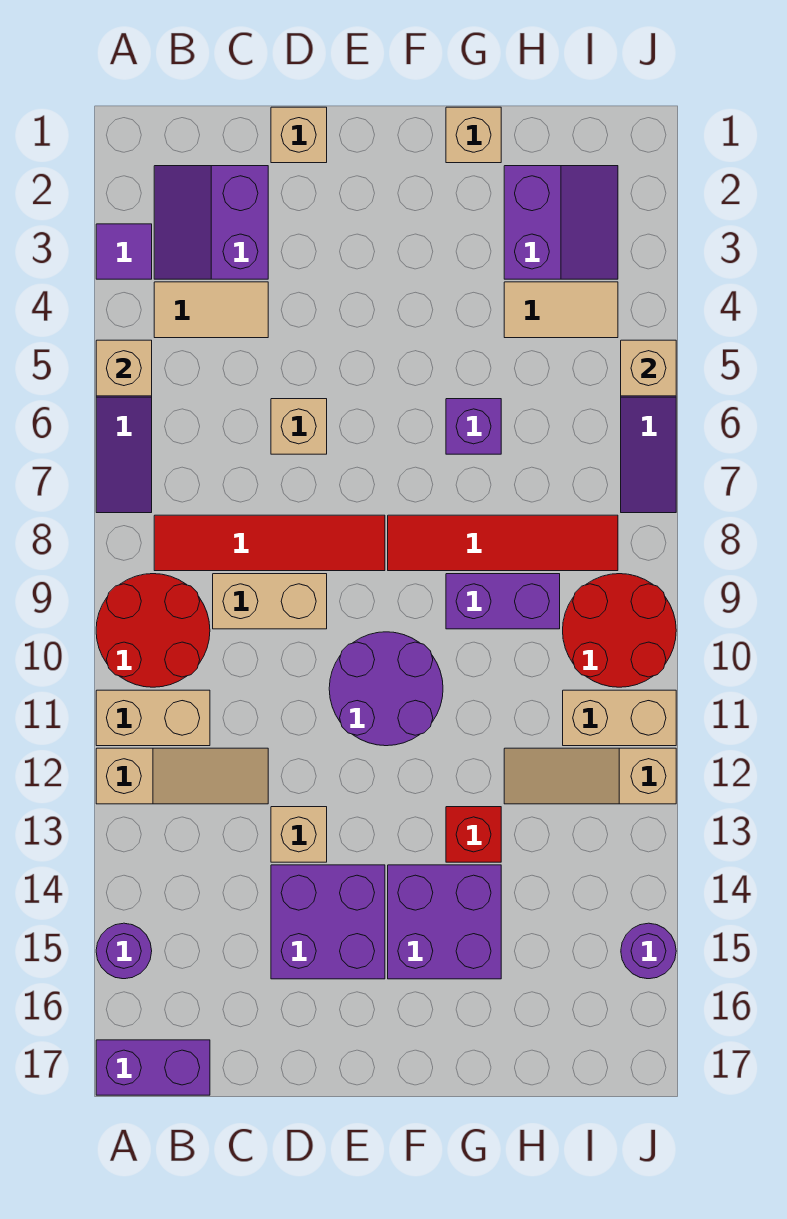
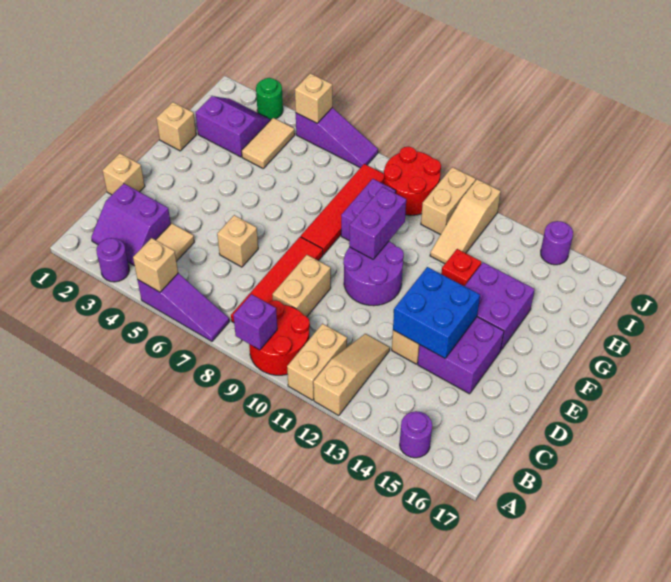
purple 1x1 tile [96,224,152,279] -> purple 1x1 round brick [96,238,129,282]
purple 1x2 brick [96,1040,210,1095] -> purple 1x2 brick moved to [349,187,406,259]
none -> blue 2x2 brick [393,267,480,358]
purple 1x1 brick [446,399,501,454] -> purple 1x1 brick moved to [233,294,277,350]
none -> green 1x1 round brick [256,78,283,119]

